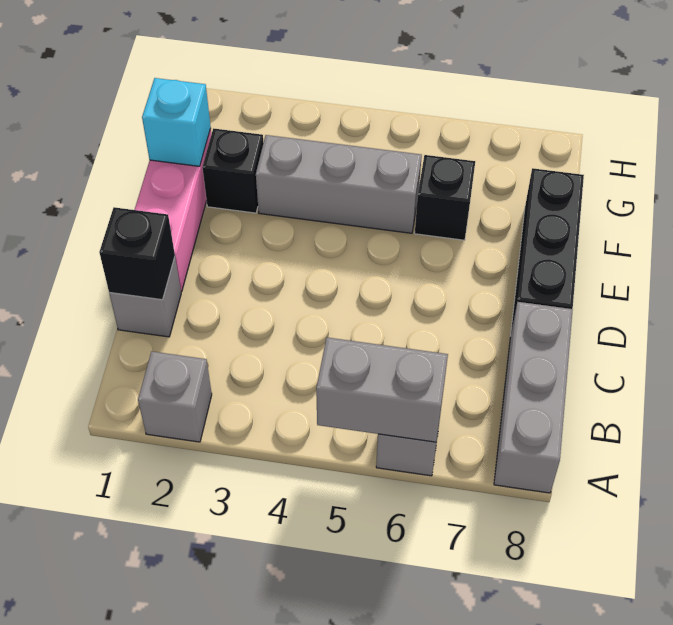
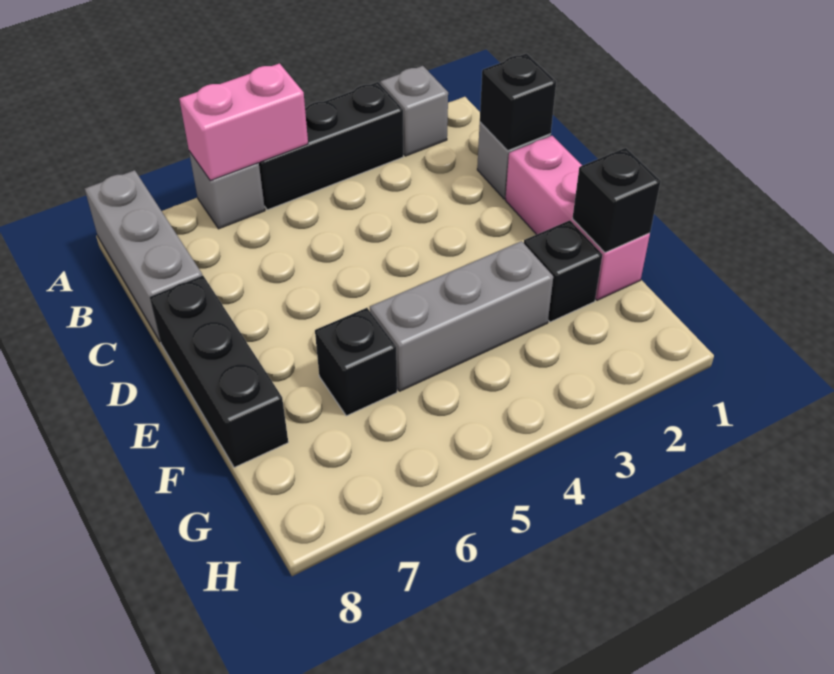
none -> black 1x3 brick [259,82,403,210]
grey 1x2 brick [316,338,448,442] -> pink 1x2 brick [179,63,308,181]
cyan 1x1 brick [142,78,211,166] -> black 1x1 brick [572,148,661,253]

